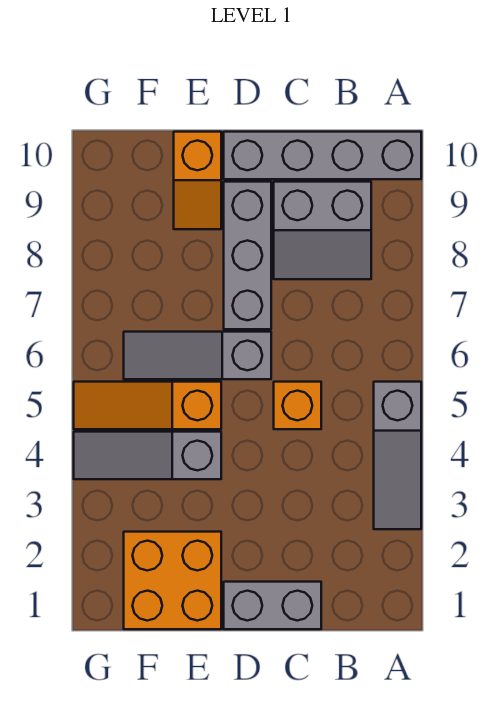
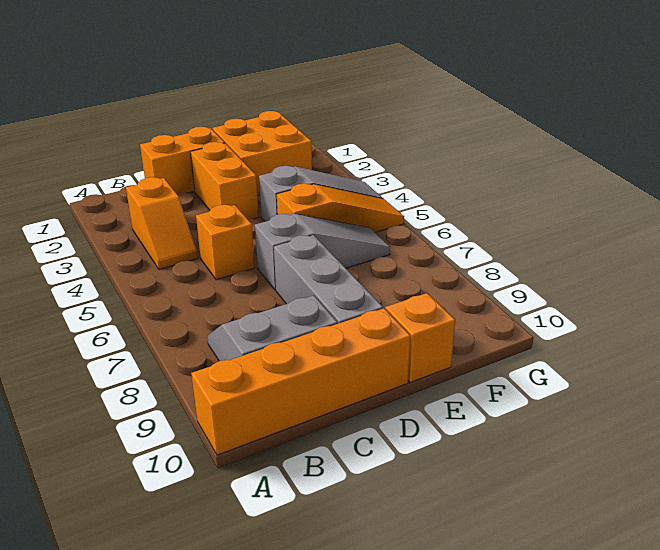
grey 1x3 slope [374,382,421,529] -> none
grey 1x4 brick [224,132,421,179] -> orange 1x4 brick [191,308,410,455]
none -> orange 1x2 slope [126,177,198,270]
grey 1x2 brick [224,582,321,629] -> orange 1x2 brick [140,127,225,194]
none -> orange 1x2 brick [191,142,259,219]

